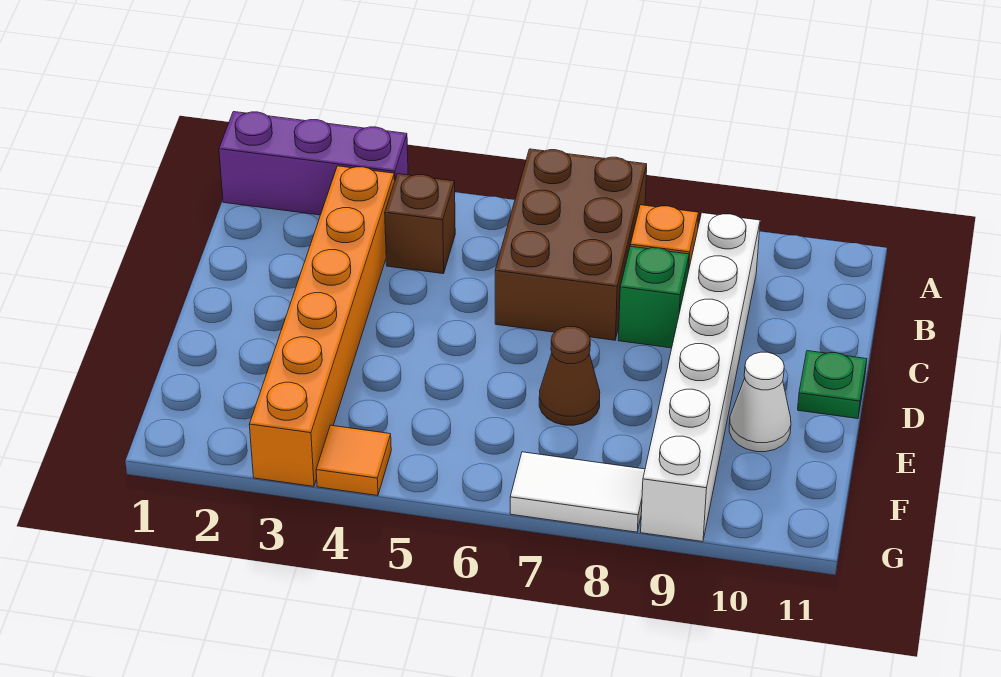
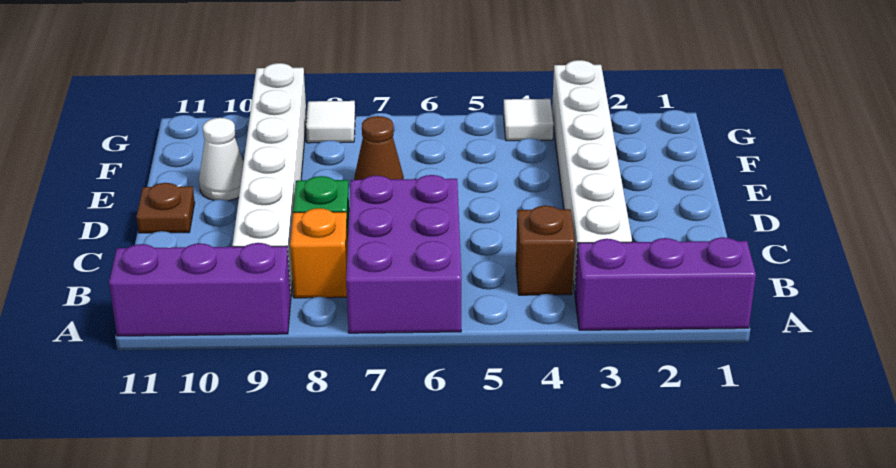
brown 2x3 brick [495,149,647,340] -> purple 2x3 brick [346,175,461,333]
none -> purple 1x3 brick [109,243,291,336]
orange 1x6 brick [249,166,395,486] -> white 1x6 brick [552,60,632,293]
green 1x1 plate [798,351,867,419] -> brown 1x1 plate [136,183,195,233]
orange 1x1 tile [316,425,391,496] -> white 1x1 tile [503,99,554,141]
white 1x2 tile [510,452,645,532] -> white 1x1 tile [306,101,355,143]

